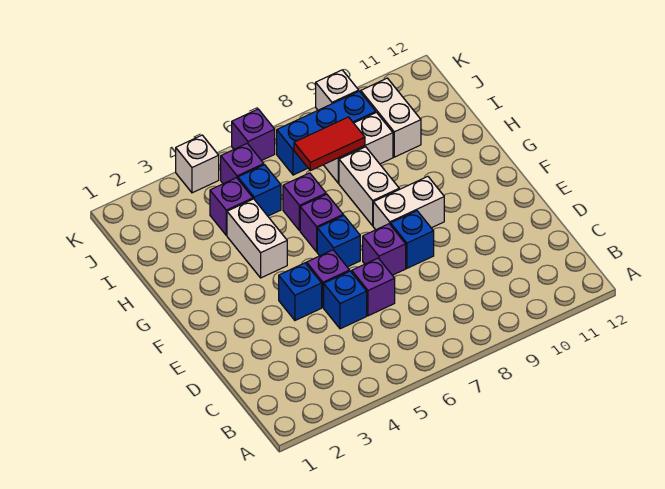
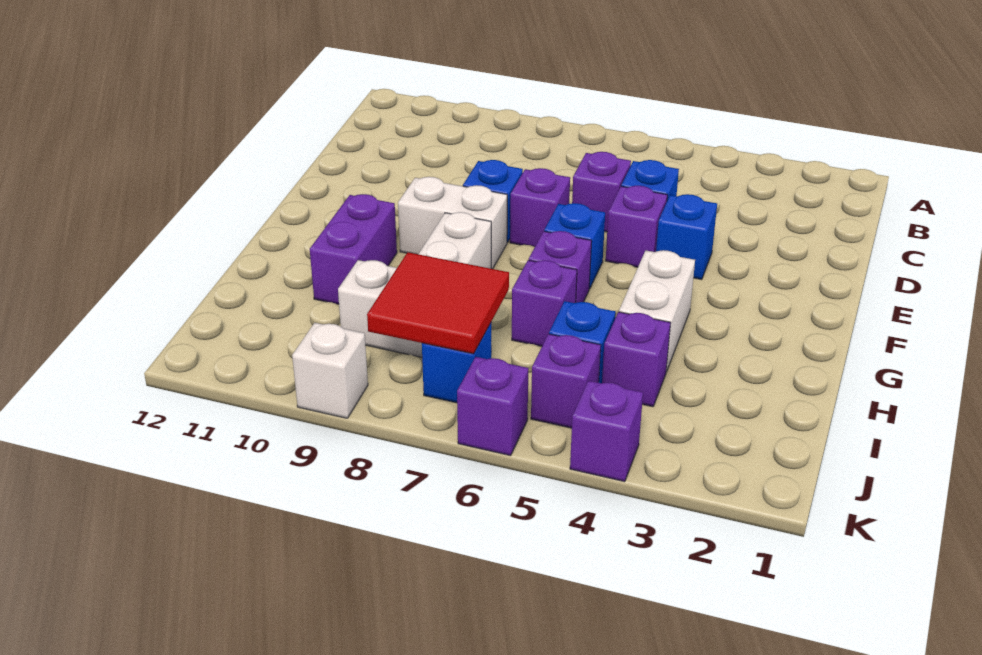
none -> purple 1x2 brick [310,194,397,304]
red 1x2 tile [294,117,365,171] -> red 2x2 tile [367,252,509,354]
white 1x2 brick [361,78,421,157] -> none
blue 1x3 brick [277,91,376,175] -> blue 1x1 brick [422,323,491,403]
white 1x1 brick [176,135,219,193] -> purple 1x1 brick [570,381,643,482]

